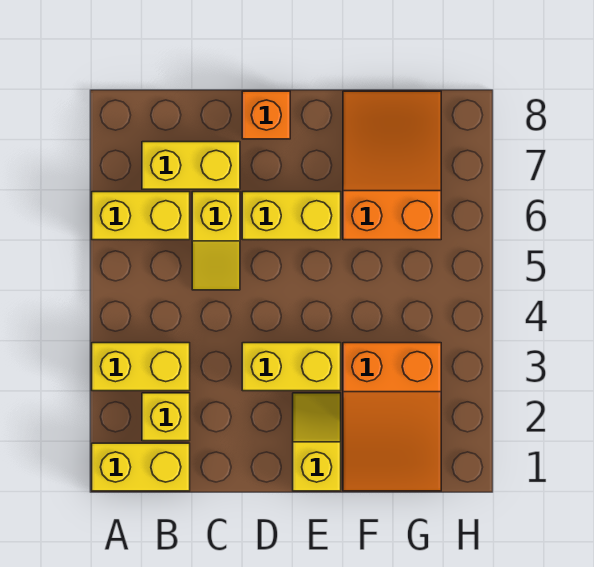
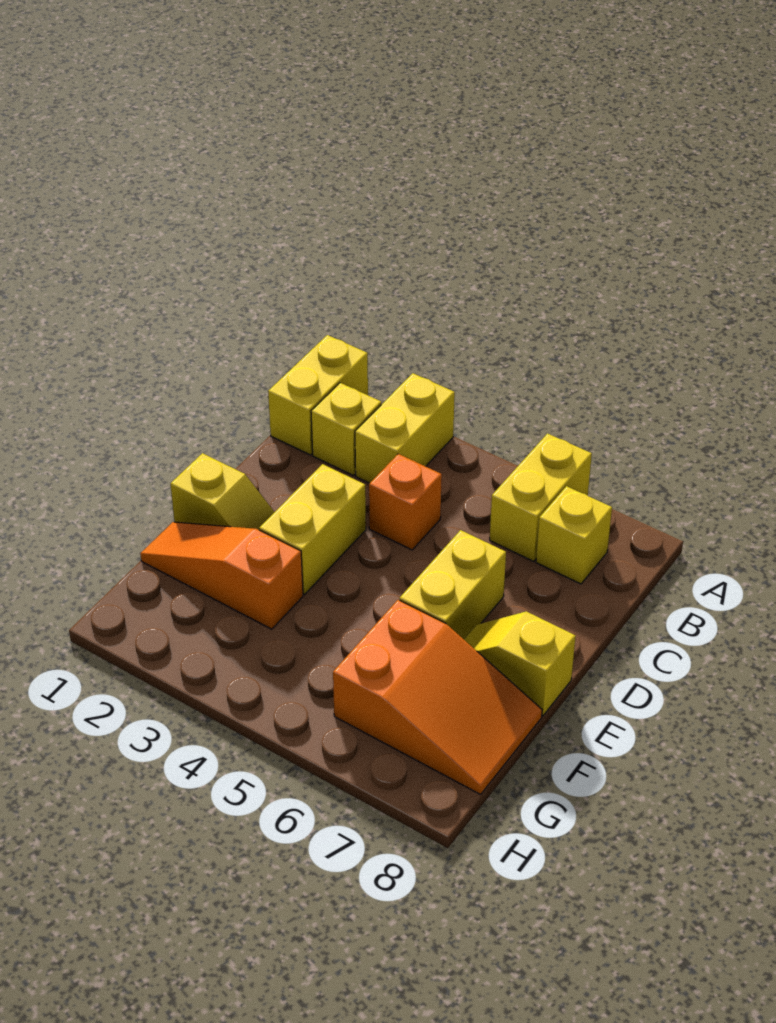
yellow 1x2 brick [142,142,240,189] -> yellow 1x1 brick [536,486,612,584]
yellow 1x2 slope [192,192,240,290] -> yellow 1x2 slope moved to [464,611,576,716]
orange 1x1 brick [242,91,290,139] -> orange 1x1 brick moved to [369,454,442,550]
orange 2x3 slope [343,343,441,491] -> orange 1x3 slope [140,522,303,629]

